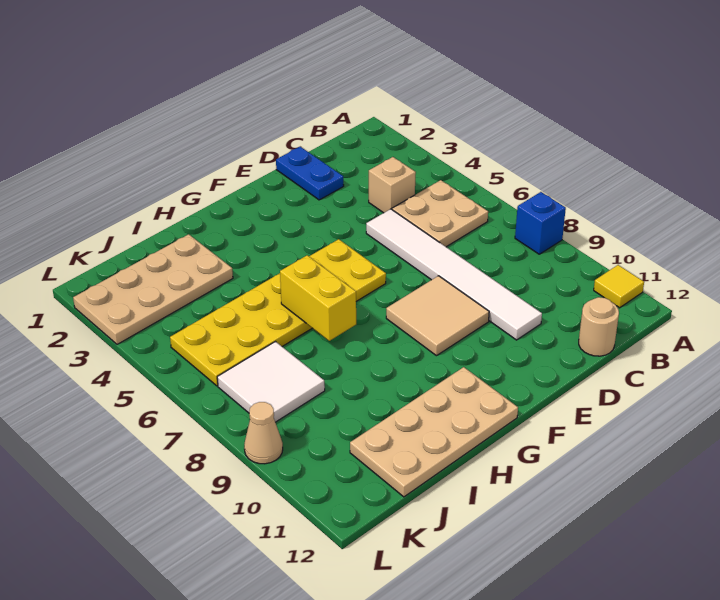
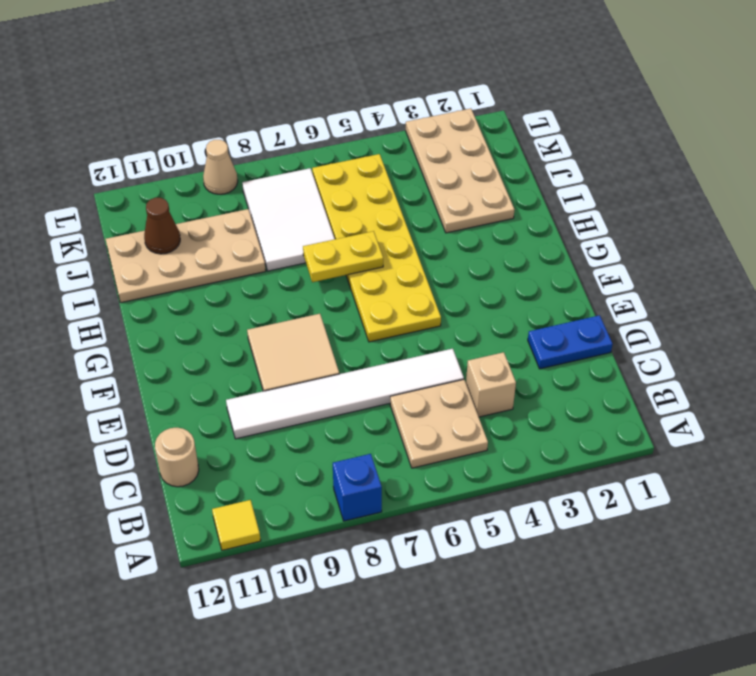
tan 2x4 plate [350,367,518,497] -> tan 2x4 plate turned to [106,209,266,303]
yellow 1x2 brick [280,255,356,341] -> yellow 1x2 plate [303,231,383,282]
white 2x2 tile [217,342,325,422] -> white 2x3 tile [242,168,335,271]
none -> brown 1x1 cone [144,198,180,254]

